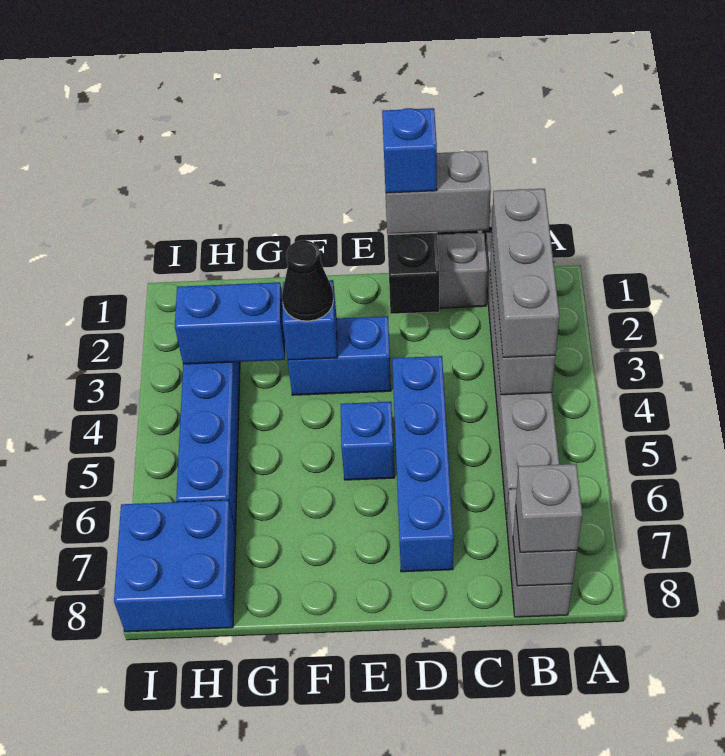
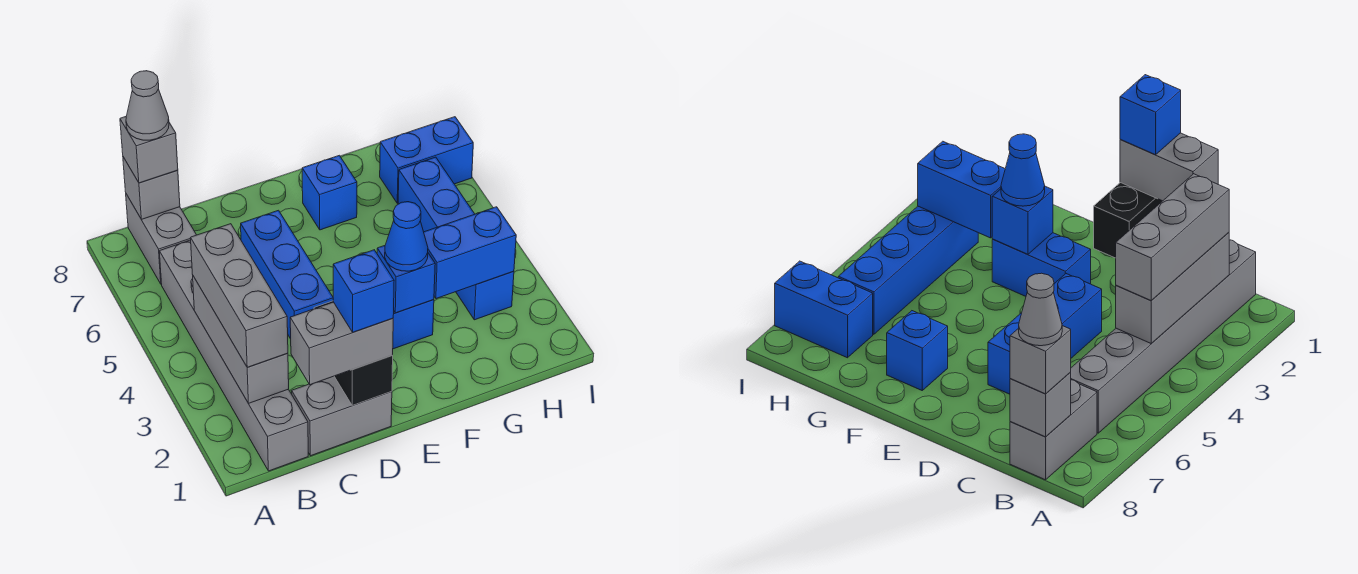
none -> grey 1x1 cone [126,71,169,140]
blue 1x4 brick [392,356,453,572] -> blue 1x3 brick [241,210,333,339]
blue 1x1 brick [341,402,395,480] -> blue 1x1 brick moved to [302,155,357,230]
black 1x1 cone [282,240,334,321] -> blue 1x1 cone [385,202,428,271]
blue 2x2 brick [114,500,236,632] -> blue 1x2 brick [380,117,473,203]

